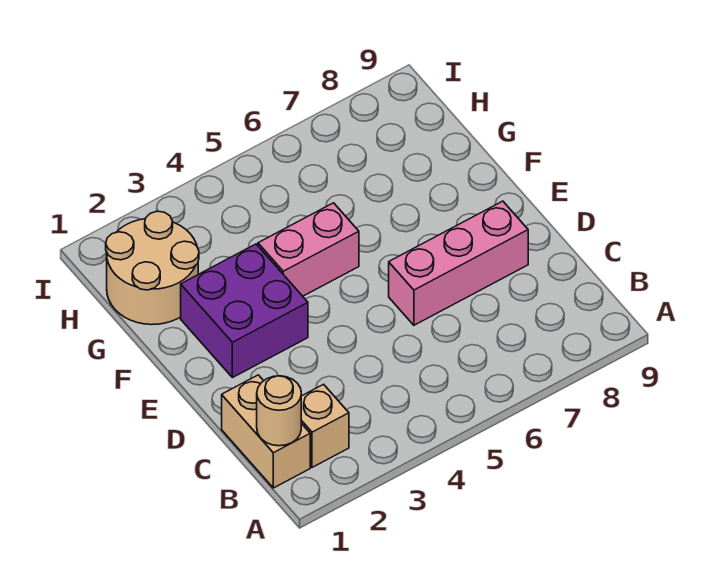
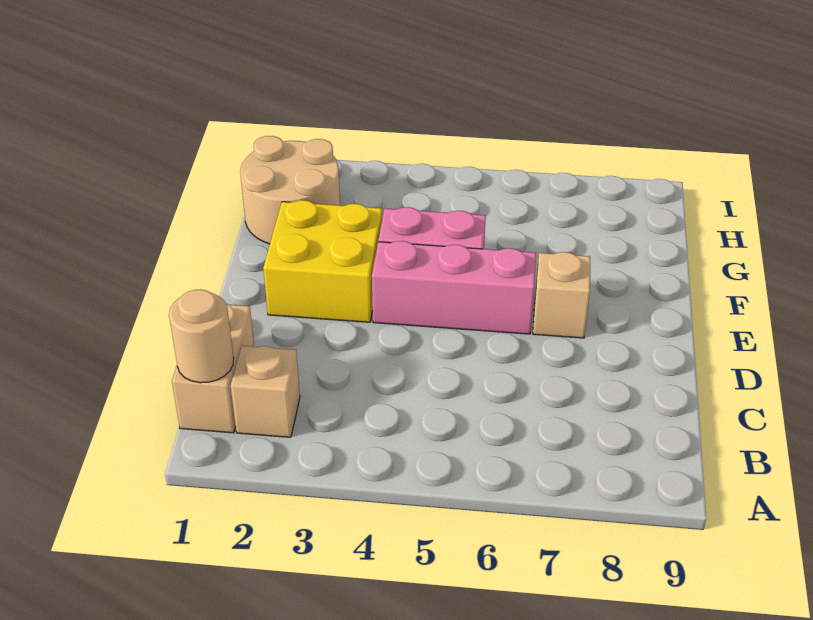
pink 1x3 brick [389,201,528,325] -> pink 1x3 brick moved to [372,241,536,334]
purple 2x2 brick [181,244,308,378] -> yellow 2x2 brick [263,200,382,322]
none -> tan 1x1 brick [533,252,590,338]

